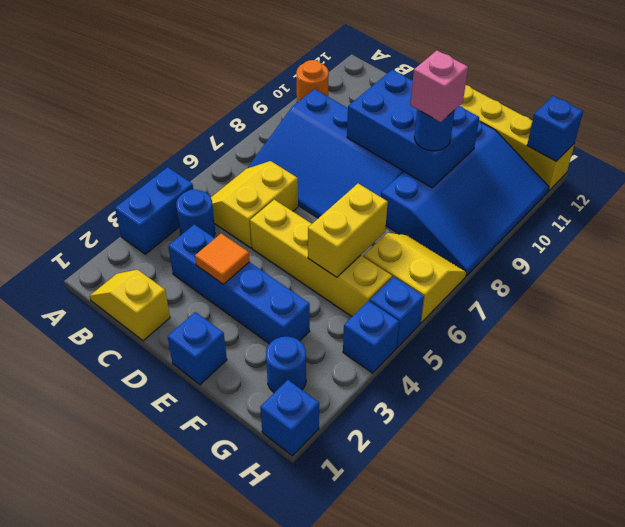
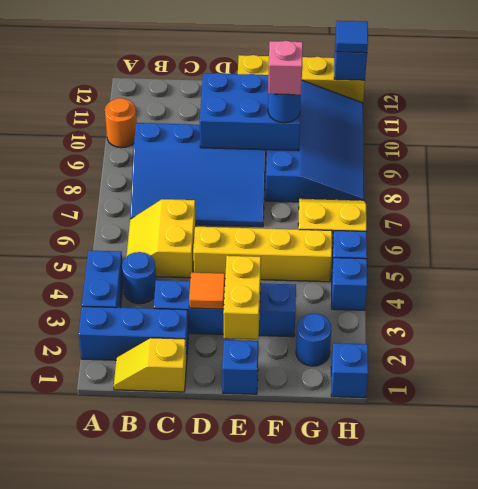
none -> blue 1x3 brick [79,307,189,362]
yellow 1x2 brick [308,184,388,277] -> yellow 1x2 brick moved to [223,256,261,339]
none -> blue 1x1 tile [336,21,368,53]

